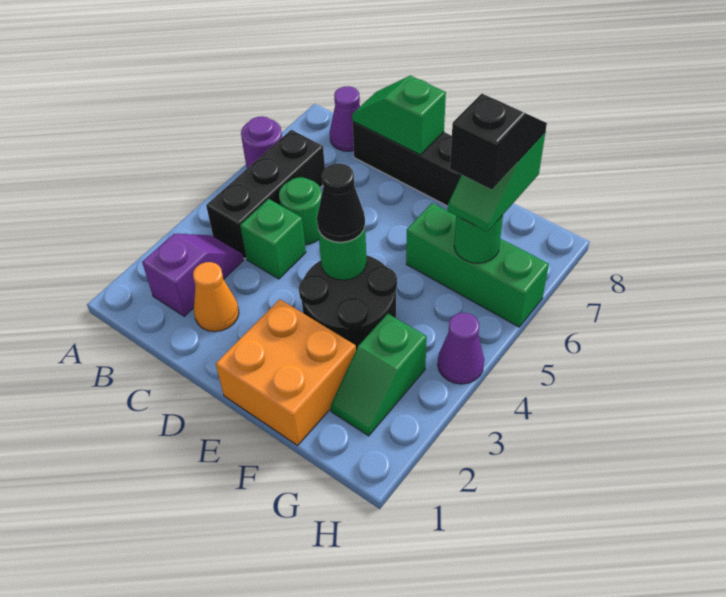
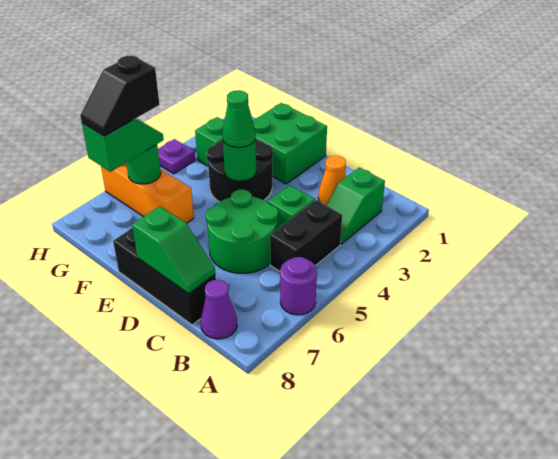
purple 1x2 slope [142,234,244,316] -> green 1x2 slope [327,167,385,244]
black 1x3 brick [206,130,325,259] -> black 1x2 brick [270,200,342,271]
green 1x1 round brick [279,177,322,245] -> green 2x2 round brick [206,189,278,273]
orange 2x2 brick [216,299,356,445] -> green 2x2 brick [253,103,327,184]
black 1x1 cone [317,164,365,242] -> green 1x1 cone [222,90,256,148]
green 1x3 brick [406,203,549,327] -> orange 1x3 brick [101,163,194,223]
purple 1x1 cone [438,313,484,384] -> purple 1x1 plate [158,139,195,174]

